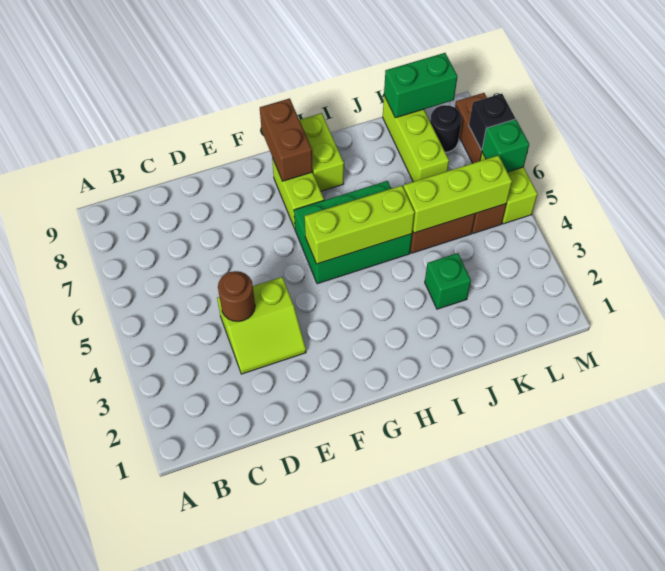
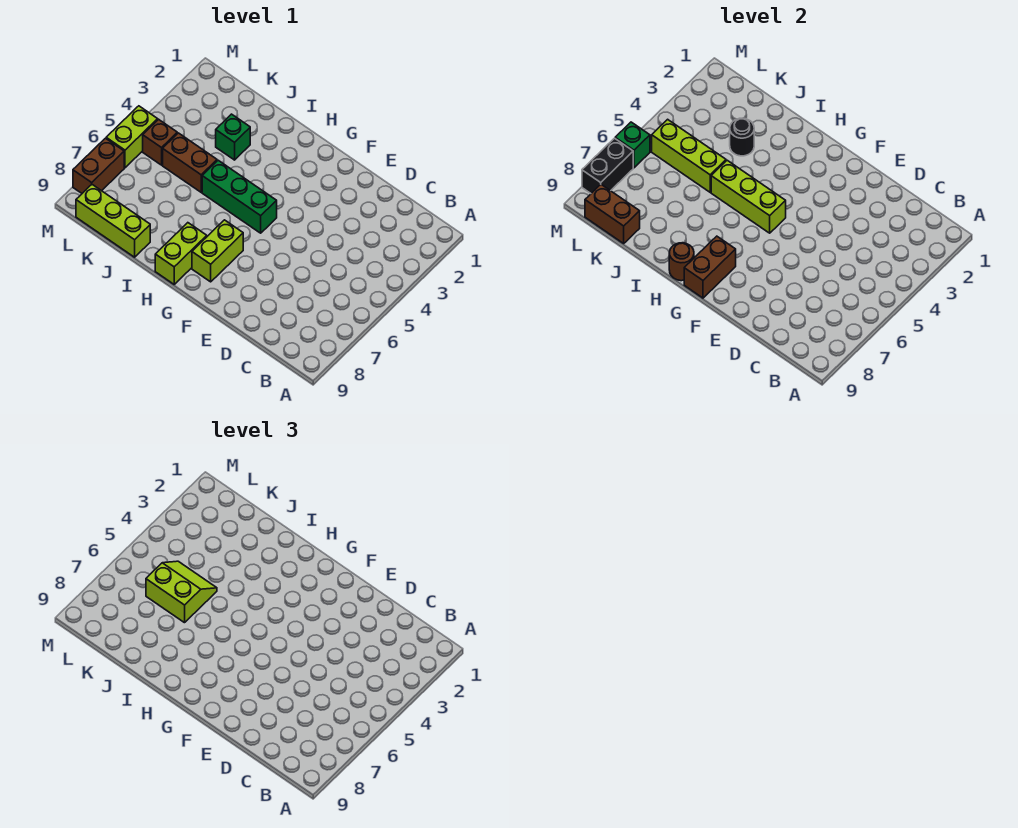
lime 2x2 slope [217,277,306,374] -> lime 2x2 slope moved to [146,561,217,623]
brown 1x1 round brick [218,271,255,321] -> brown 1x1 round brick moved to [669,243,694,281]
green 2x3 brick [294,181,412,284] -> green 1x3 brick [202,160,277,233]
lime 1x3 brick [383,96,449,182] -> lime 1x3 brick turned to [76,185,150,257]
green 1x2 brick [384,53,457,118] -> brown 1x2 brick [585,185,640,243]
black 1x1 round brick [430,105,462,152] -> black 1x1 round brick moved to [730,118,754,156]
black 1x1 brick [469,94,515,150] -> black 1x2 brick [582,138,633,193]

